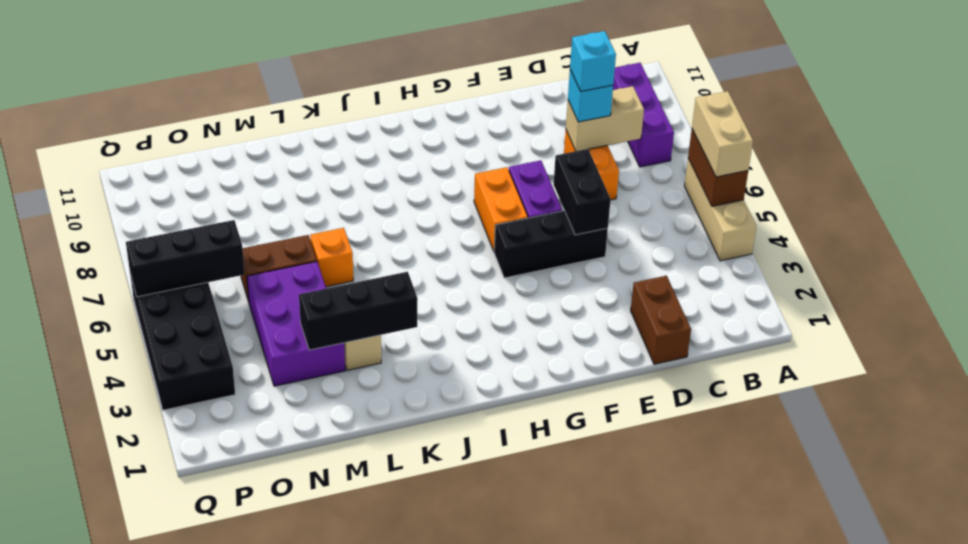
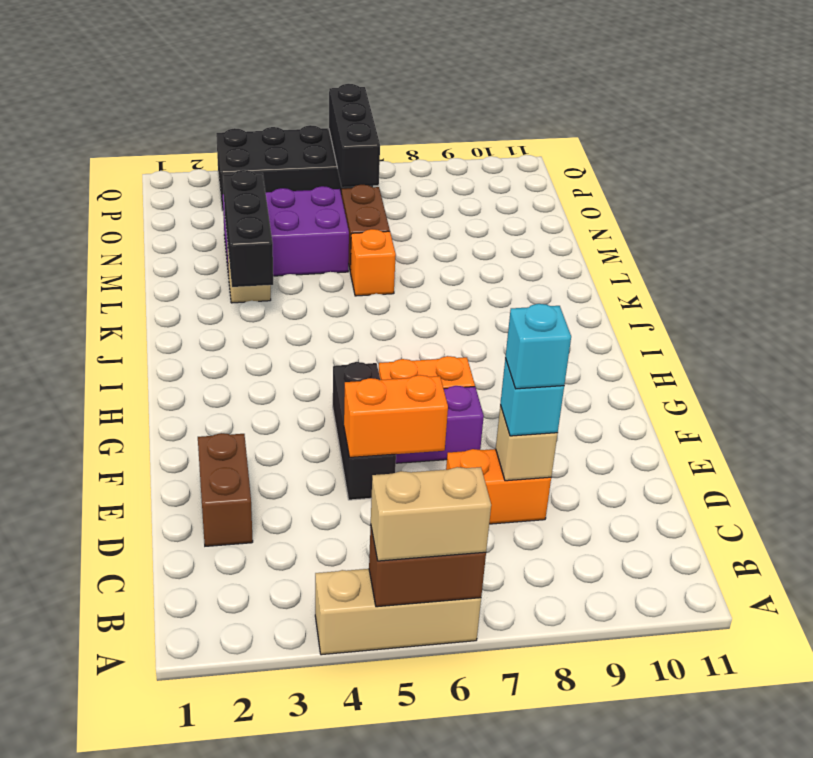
purple 1x3 brick [613,63,674,167] -> none
tan 1x2 brick [566,86,644,151] -> tan 1x1 brick [496,405,558,481]
brown 1x2 brick [631,276,691,364] -> brown 1x2 brick turned to [198,433,253,546]
black 1x2 brick [554,149,611,235] -> orange 1x2 brick [344,375,448,457]

